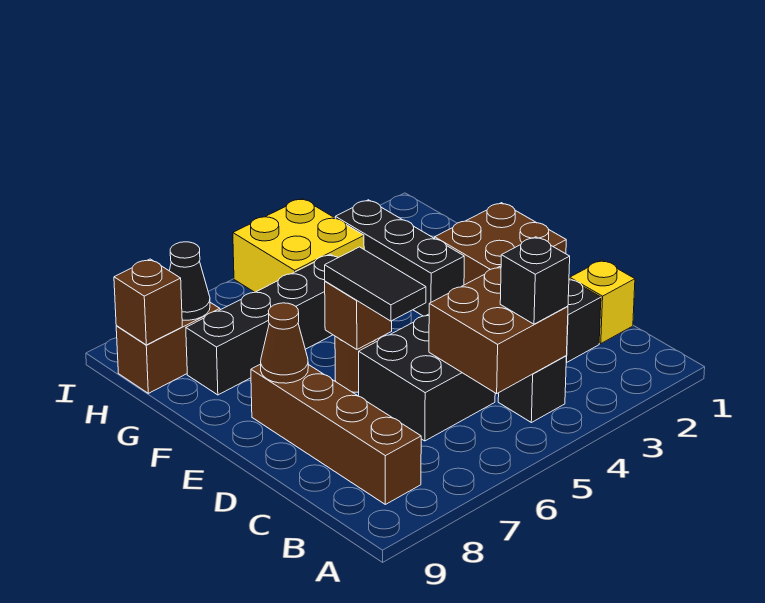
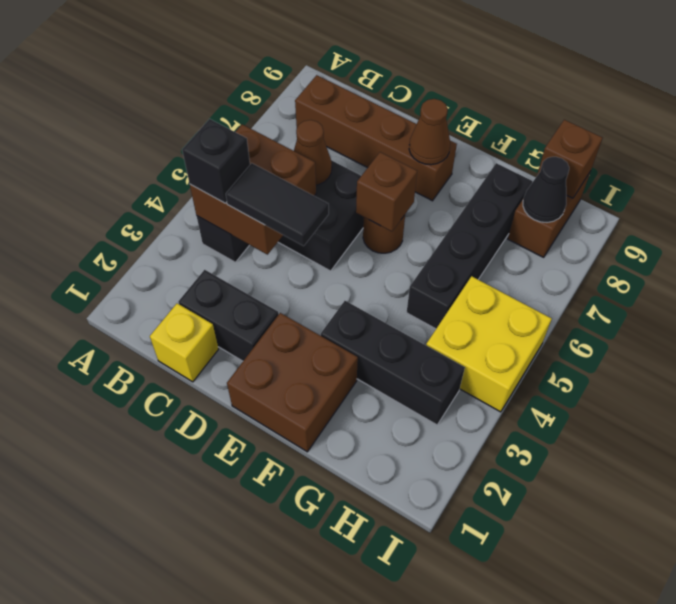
none -> brown 1x1 cone [294,120,332,185]
black 1x2 tile [325,247,426,321] -> black 1x2 tile moved to [226,163,329,246]

